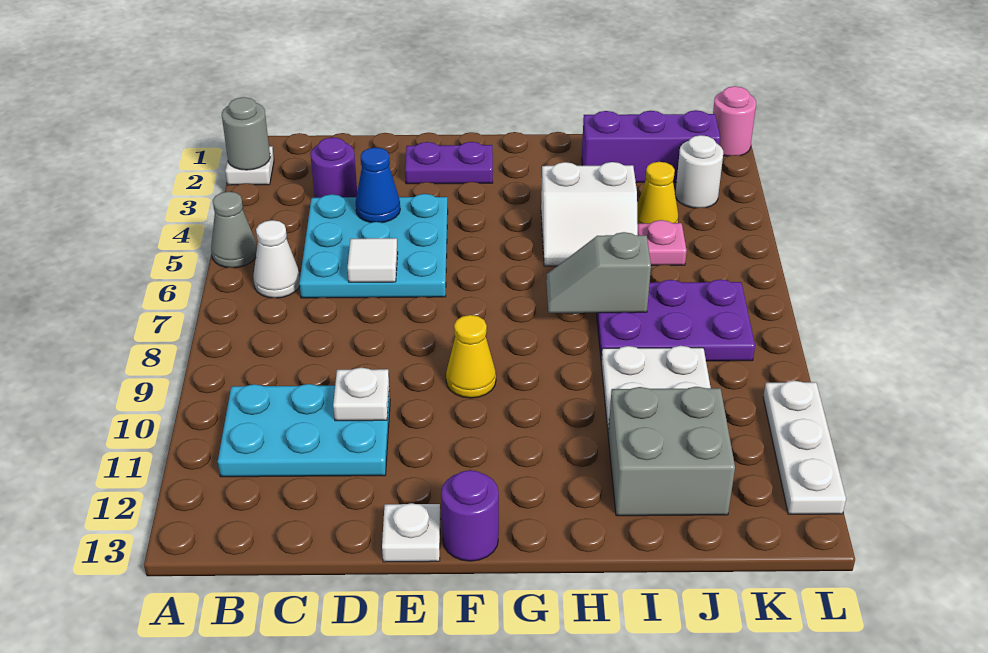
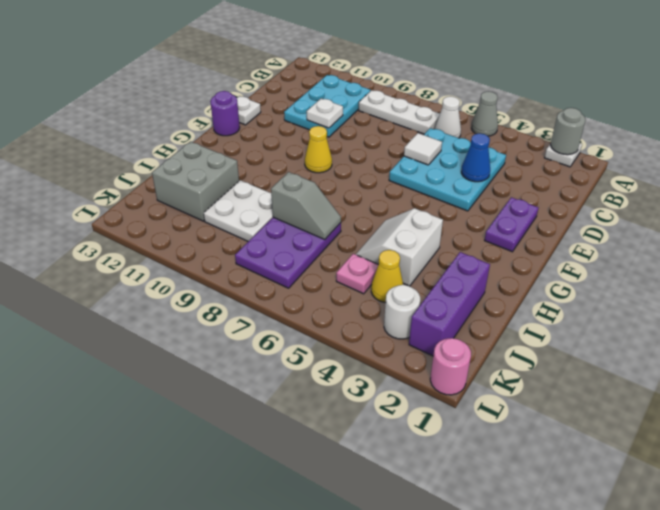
purple 1x1 round brick [310,137,357,198] -> none
grey 1x2 slope [546,232,651,313] -> grey 1x2 slope turned to [271,172,341,239]
white 1x3 plate [763,381,846,514] -> white 1x3 plate moved to [359,90,440,134]

